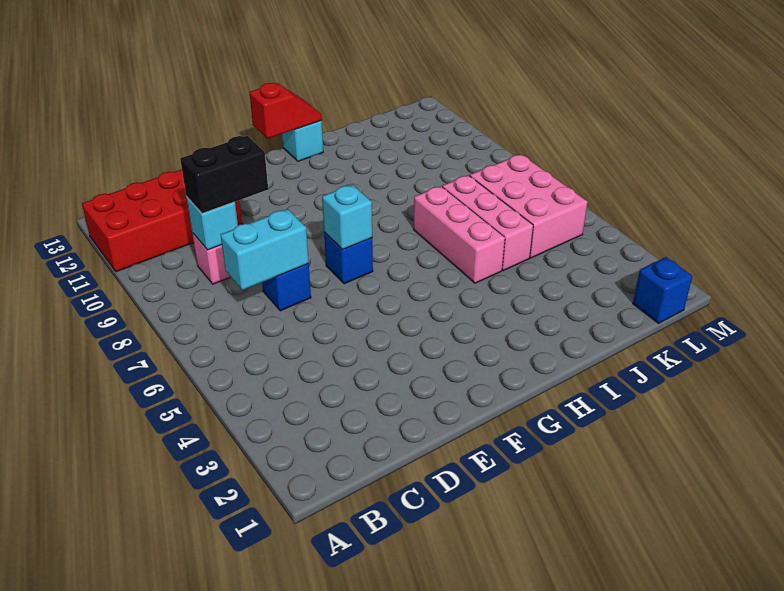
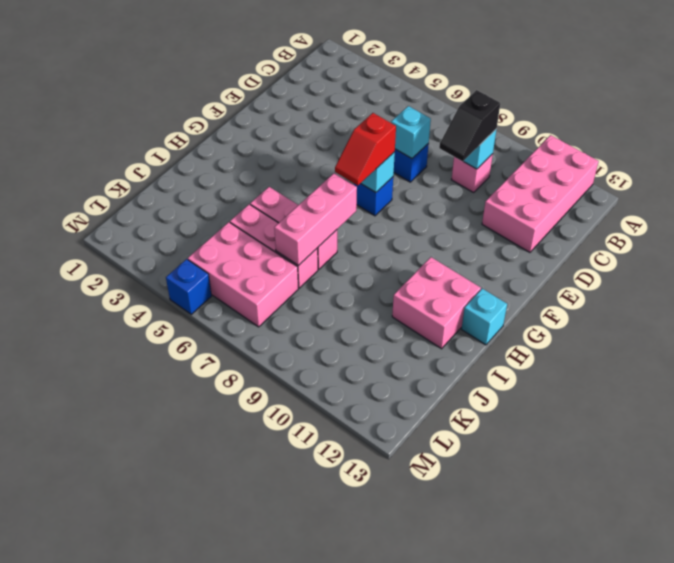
red 2x4 brick [82,169,242,272] -> pink 2x4 brick [482,135,599,252]
cyan 1x2 brick [221,209,309,290] -> cyan 1x1 brick [391,106,431,158]
black 1x2 brick [180,136,268,214] -> black 1x2 slope [439,90,500,161]
red 1x2 slope [249,83,322,139] -> red 1x2 slope moved to [335,113,396,186]
none -> pink 1x3 brick [274,173,357,266]
none -> pink 2x2 brick [392,257,481,349]
blue 1x1 brick [633,257,692,323] -> blue 1x1 brick moved to [166,259,211,314]

